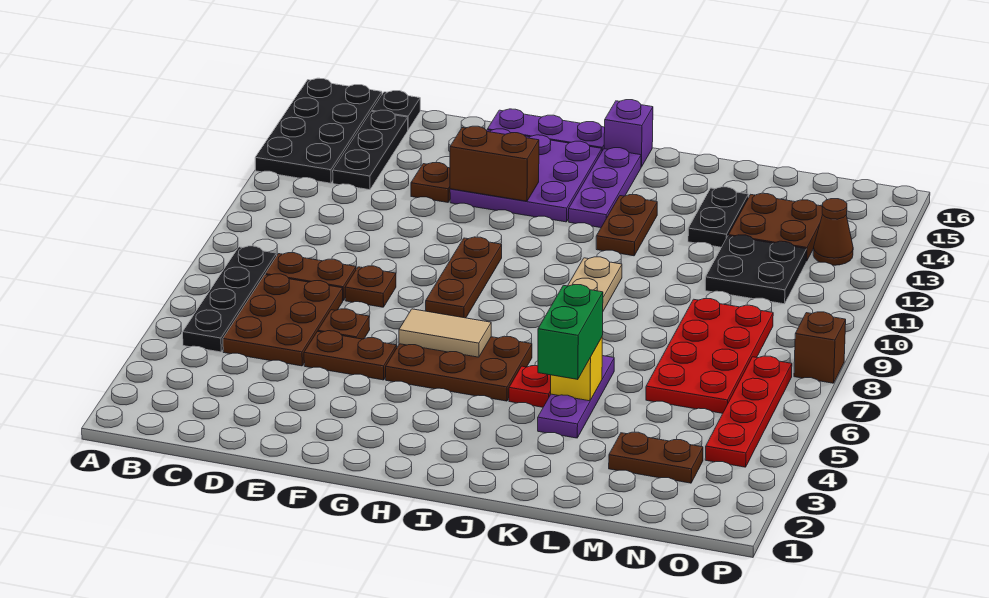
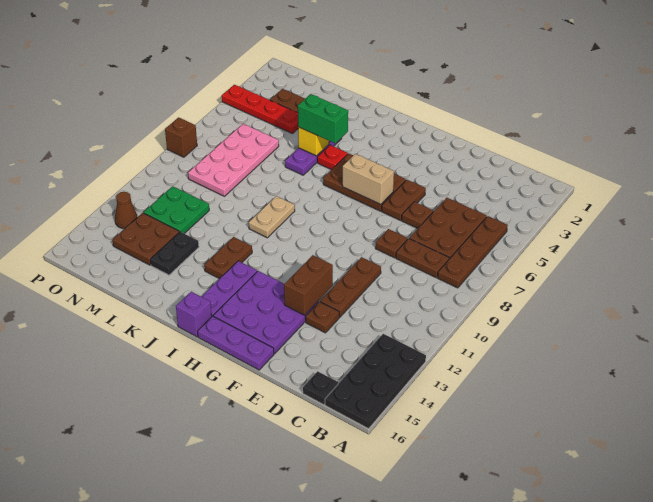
black 1x4 plate [183,246,277,352] -> brown 1x4 plate [438,216,508,288]
black 1x3 plate [333,110,408,190] -> none
brown 1x2 plate [304,331,397,380] -> brown 1x2 plate turned to [382,180,426,220]
brown 1x2 brick [450,126,539,201] -> brown 1x2 brick turned to [284,255,333,315]
tan 1x2 tile [399,309,491,357] -> tan 1x2 brick [343,154,394,204]
brown 1x3 plate [426,237,502,318] -> brown 1x3 plate moved to [320,257,381,317]
green 1x2 brick [538,285,603,380] -> green 1x2 brick turned to [298,94,348,143]
red 2x4 plate [646,299,773,413] -> pink 2x4 plate [188,124,279,196]
black 2x2 plate [705,235,807,304] -> green 2x2 plate [143,186,209,234]
red 1x4 plate [705,356,792,467] -> red 1x4 plate turned to [222,85,298,134]

